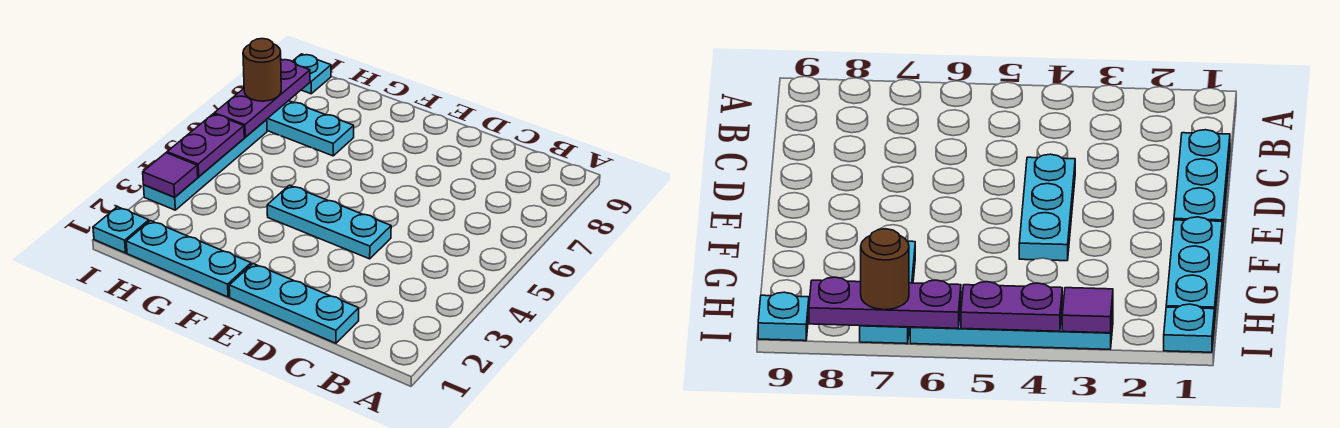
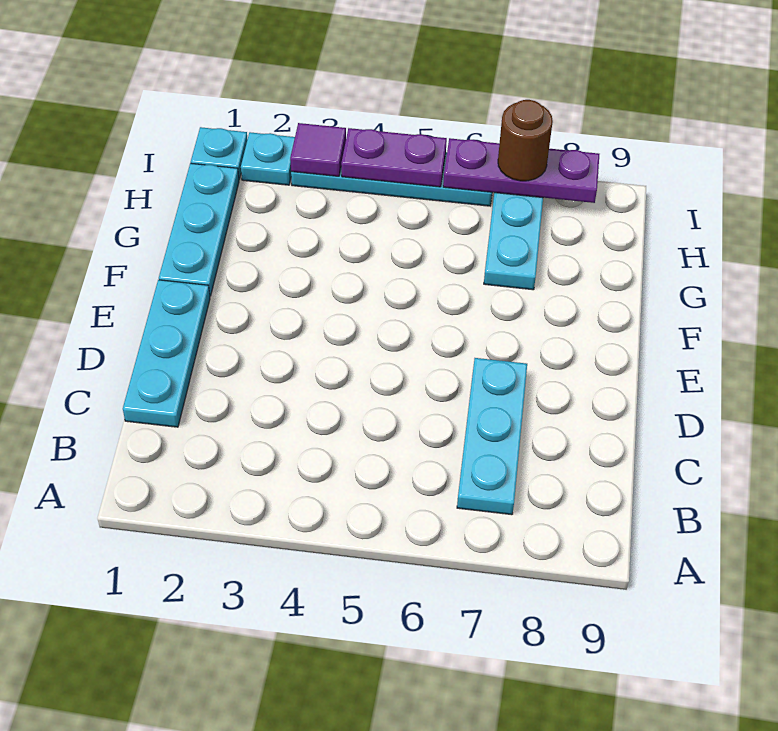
cyan 1x3 plate [267,185,391,259] -> cyan 1x3 plate moved to [457,358,527,515]
cyan 1x1 plate [292,54,331,94] -> cyan 1x1 plate moved to [241,132,295,185]

